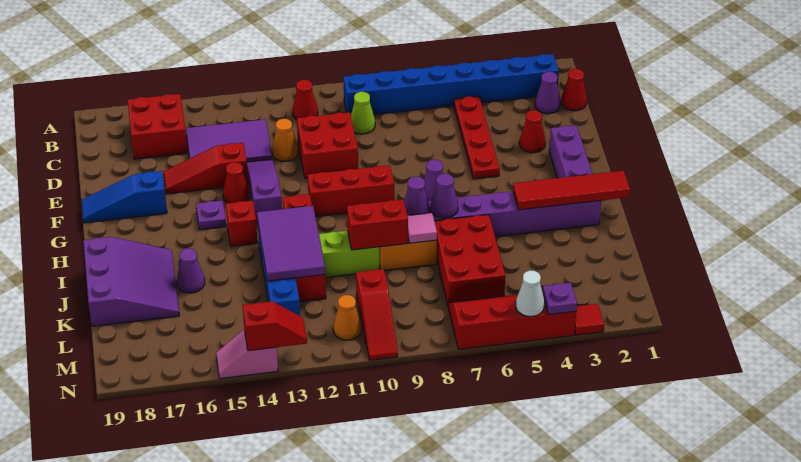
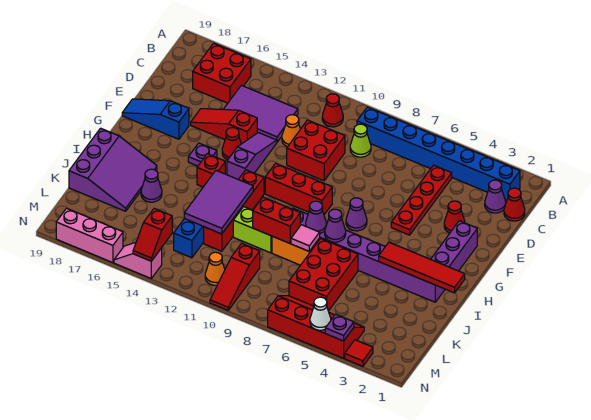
red 1x2 slope [243,301,307,351] -> red 1x2 slope turned to [133,209,172,261]
none -> pink 1x3 brick [56,208,123,263]

